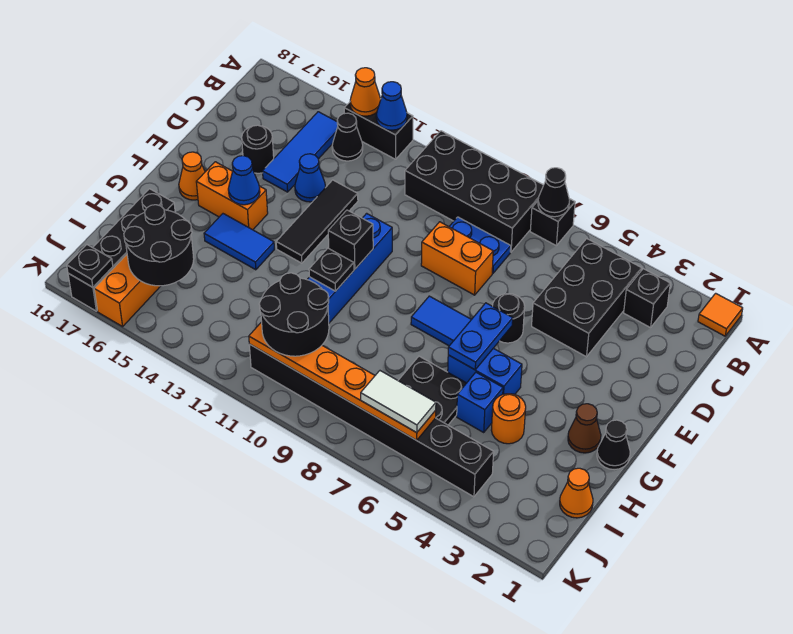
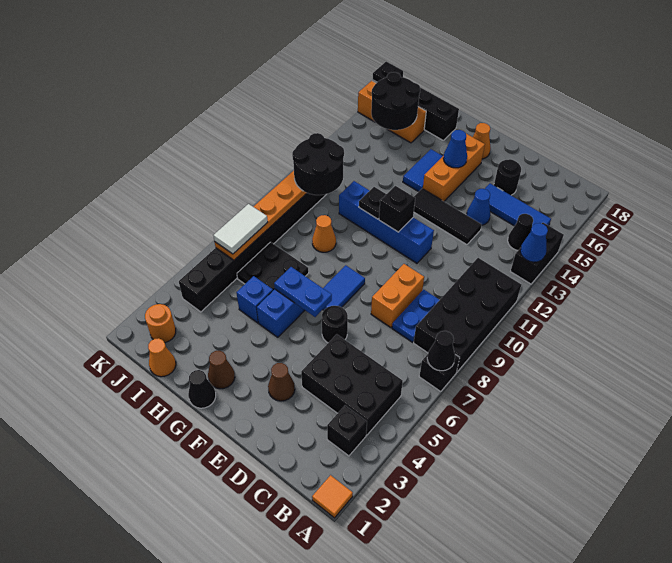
orange 1x1 cone [350,68,381,116] -> orange 1x1 cone moved to [312,215,336,252]
none -> brown 1x1 cone [268,363,295,401]
orange 1x2 brick [196,162,268,230] -> orange 1x3 brick [423,134,485,201]
orange 1x1 round brick [491,394,526,444] -> orange 1x1 round brick moved to [145,304,176,343]

